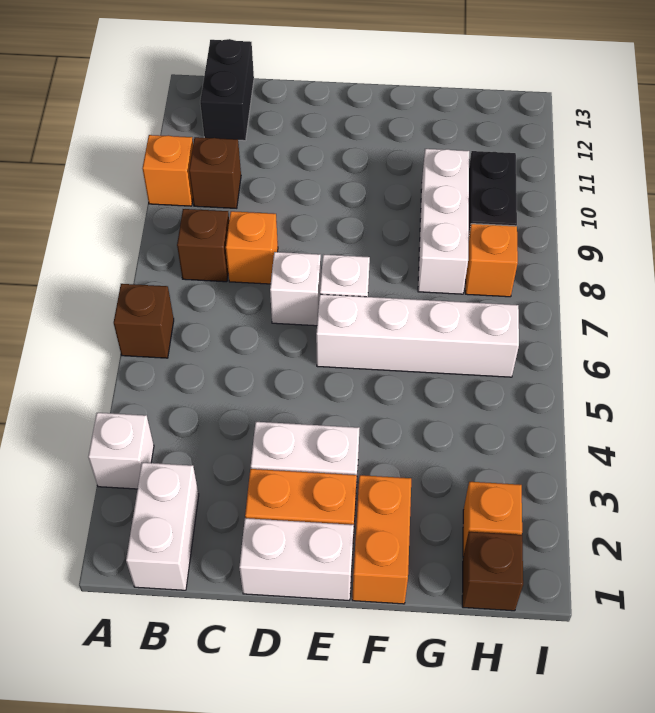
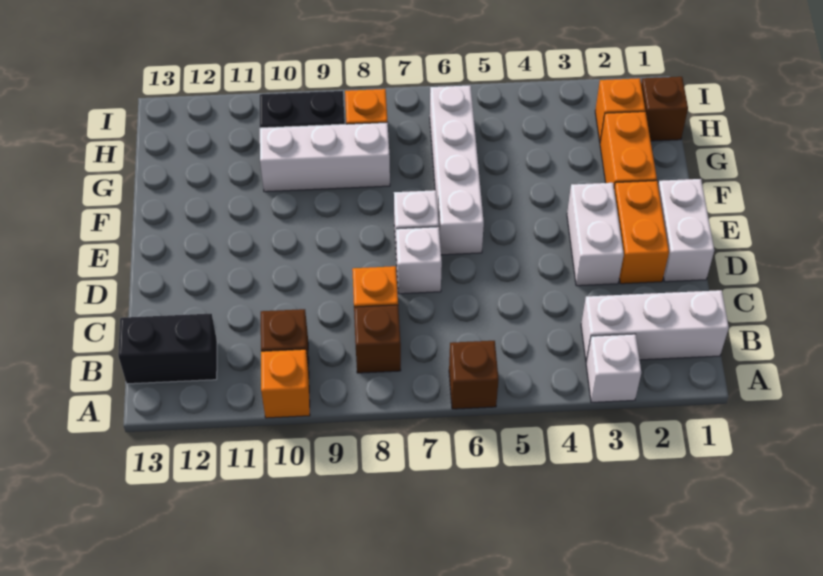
white 1x2 brick [126,463,199,590] -> white 1x3 brick [581,290,729,362]
orange 1x2 brick [352,475,411,604] -> orange 1x2 brick turned to [600,112,657,187]

